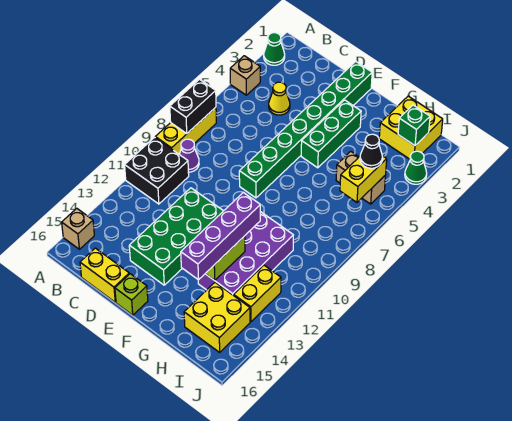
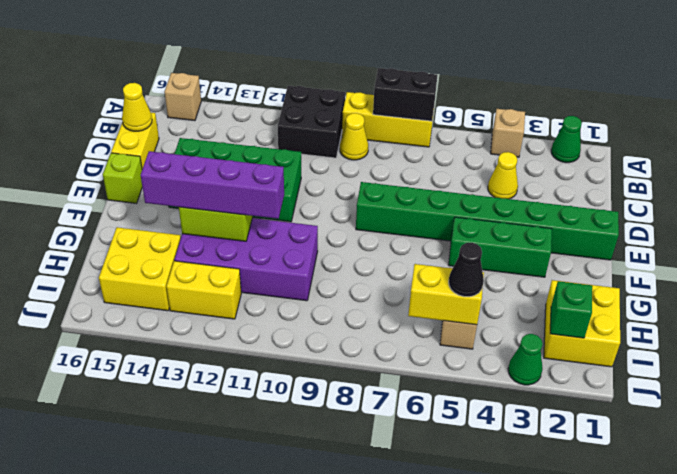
purple 1x1 cone [179,139,199,172] -> yellow 1x1 cone [340,113,368,160]
none -> yellow 1x1 cone [122,83,152,131]

